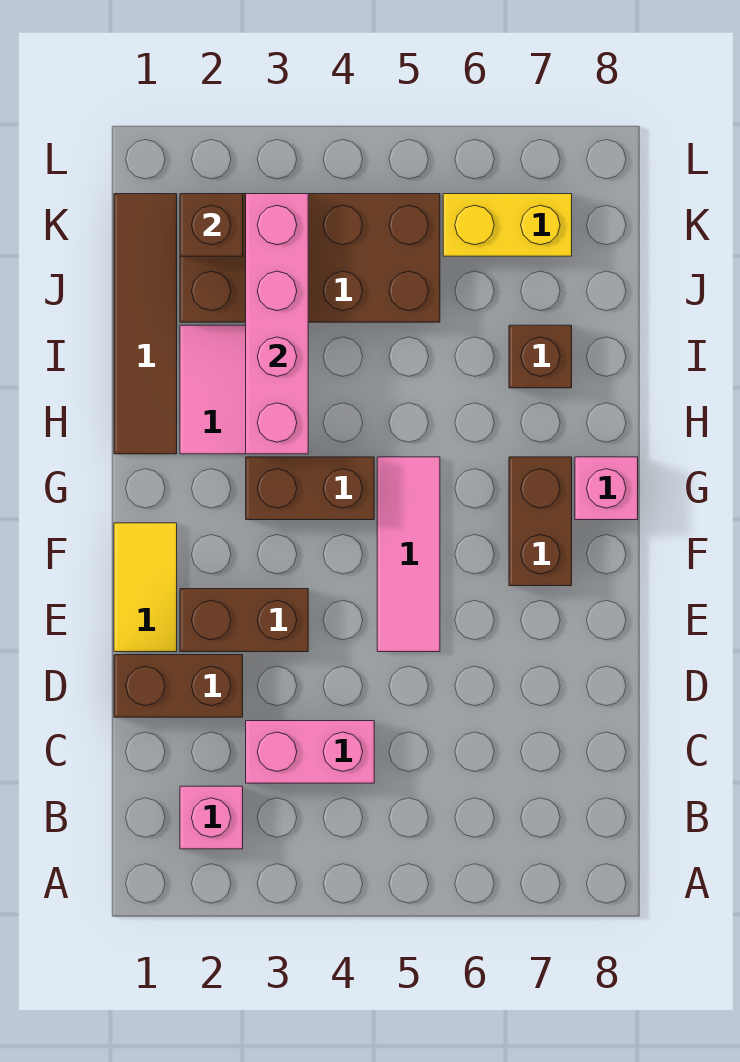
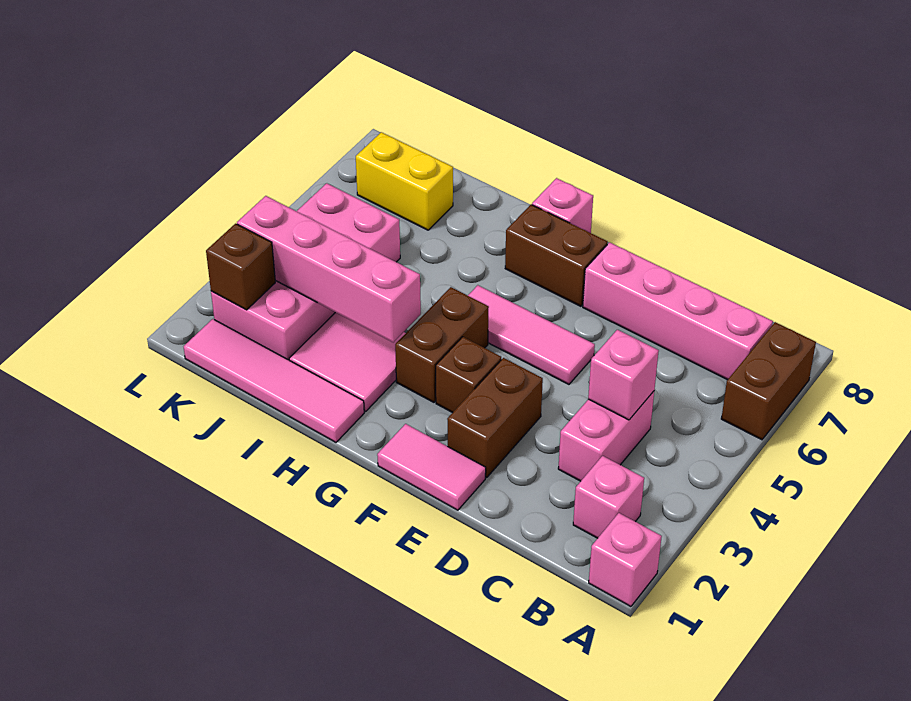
none -> pink 1x1 brick [589,513,662,606]
none -> pink 1x4 brick [583,242,773,380]
none -> pink 1x1 brick [588,330,659,420]
brown 1x2 brick [114,655,243,717] -> brown 1x2 brick moved to [721,322,816,440]
yellow 1x2 tile [114,523,177,652] -> pink 1x2 tile [377,424,486,510]
brown 1x4 tile [114,194,177,454] -> pink 1x4 tile [184,319,364,442]
brown 1x1 brick [509,325,572,388] -> brown 1x1 brick moved to [436,337,501,413]
brown 2x4 brick [180,194,440,322] -> pink 2x4 brick [211,183,400,360]
yellow 1x2 brick [443,194,572,256] -> yellow 1x2 brick turned to [356,132,453,230]

